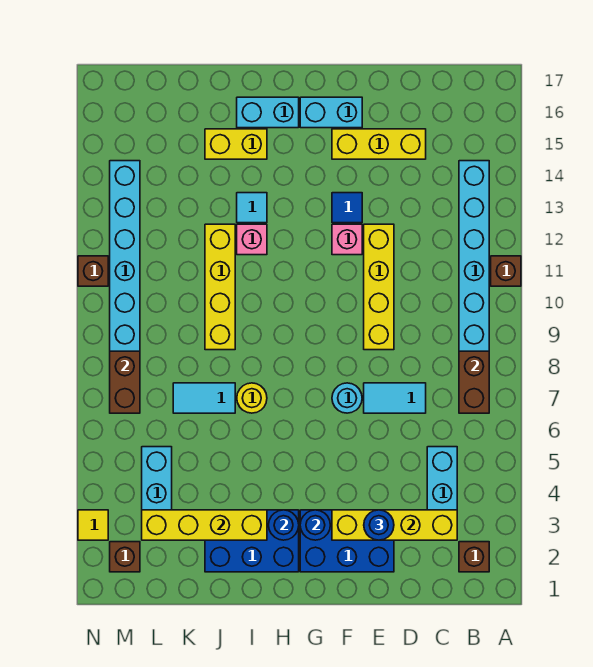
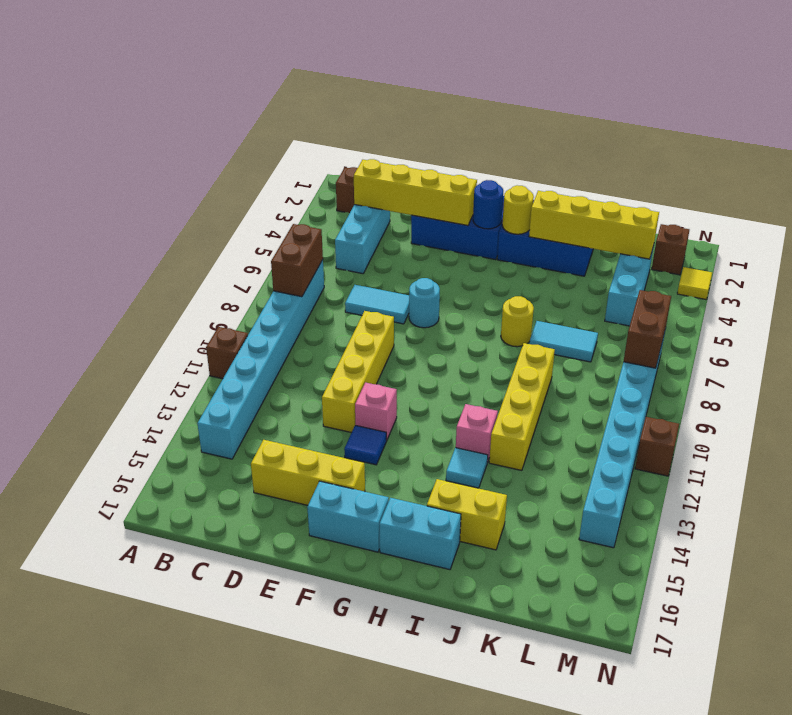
blue 1x1 round brick [364,510,394,540] -> none
blue 1x1 round brick [269,510,299,540] -> yellow 1x1 round brick [502,185,534,234]

